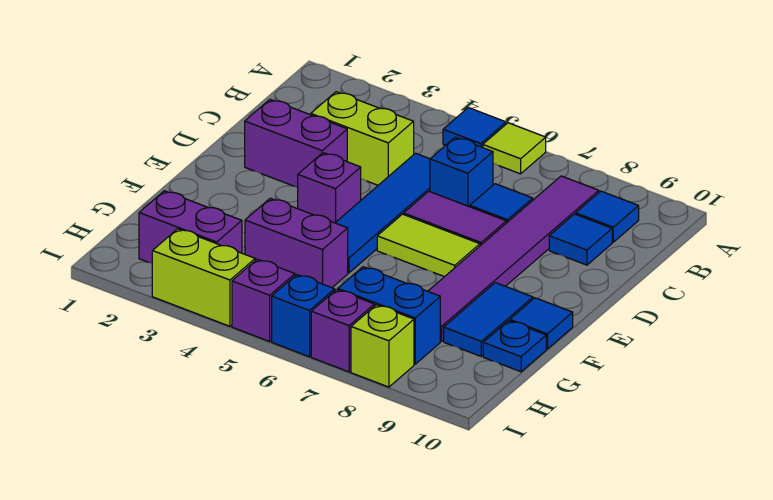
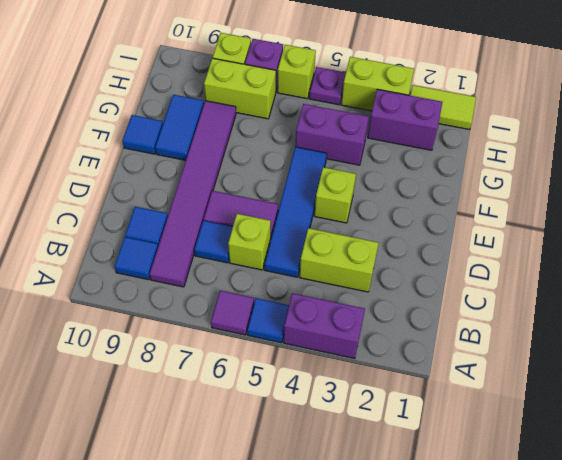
lime 1x1 tile [483,123,546,174] -> purple 1x1 tile [211,291,254,335]
blue 1x1 brick [430,137,493,207] -> lime 1x1 brick [228,214,271,270]
purple 1x2 brick [245,100,347,187] -> purple 1x2 brick moved to [284,293,365,358]
purple 1x1 brick [298,153,361,223] -> lime 1x1 brick [314,167,356,223]
lime 1x2 tile [377,214,480,277] -> lime 1x2 tile moved to [410,85,476,130]
blue 1x1 plate [483,321,546,372] -> none
blue 1x2 brick [338,267,440,364] -> lime 1x2 brick [204,58,276,119]
purple 1x1 brick [232,259,295,341] -> purple 1x1 plate [309,67,346,105]
blue 1x1 brick [272,275,335,357] -> lime 1x1 brick [278,45,316,99]

